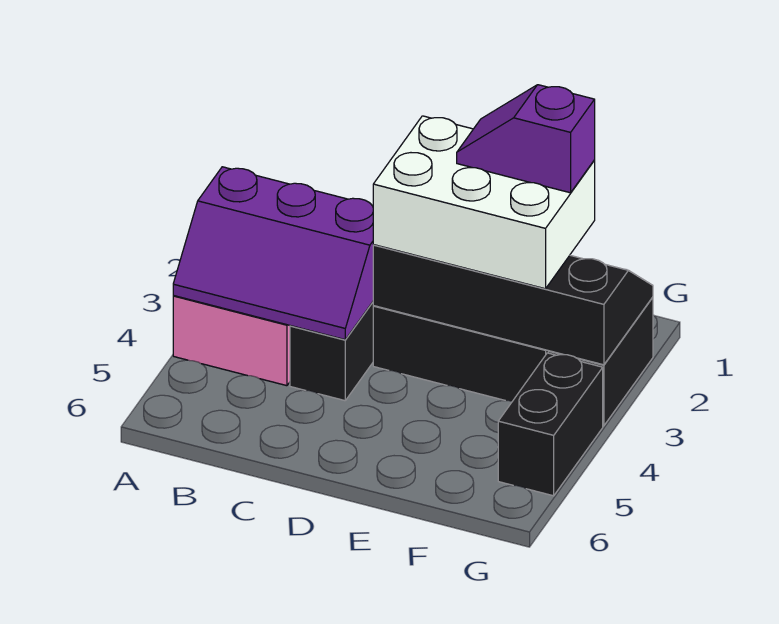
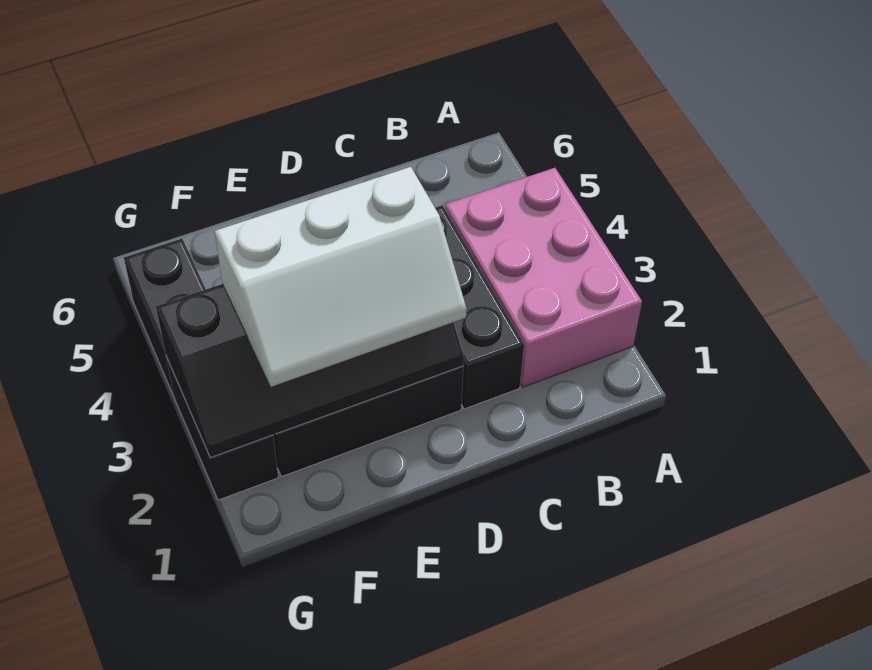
purple 2x3 slope [173,167,373,340] -> none
white 2x3 brick [373,116,595,289] -> white 2x3 slope [215,167,467,387]
purple 1x2 slope [457,85,595,193] -> none

